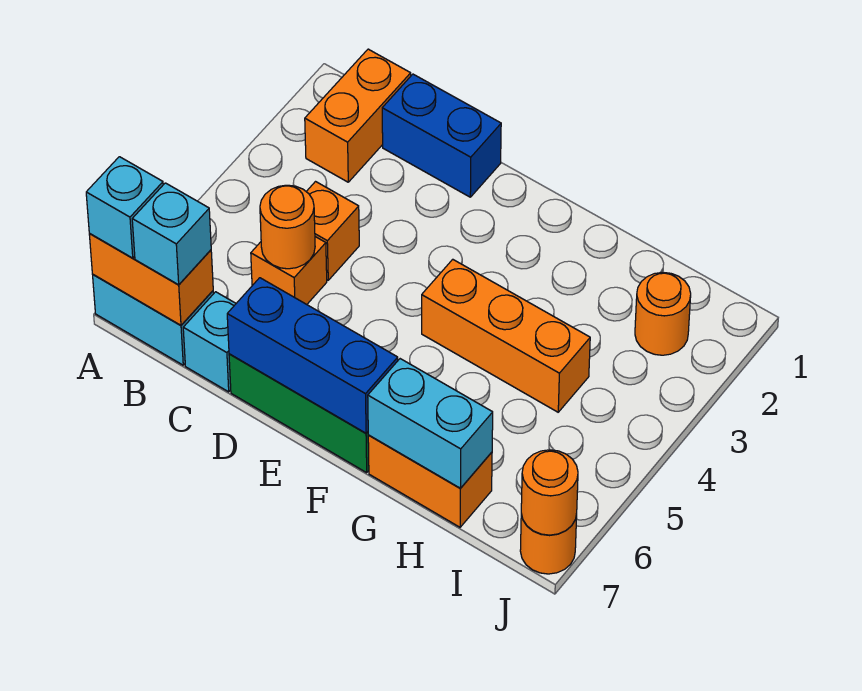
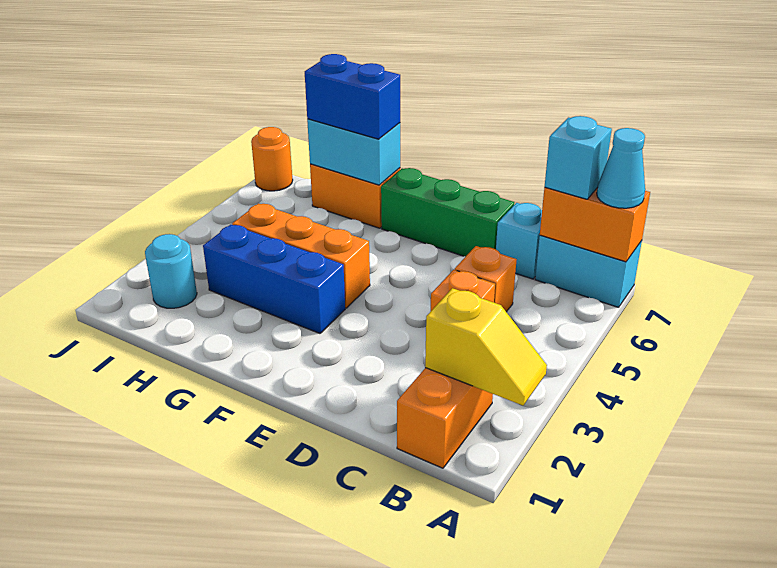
none -> yellow 1x2 slope [425,288,547,405]
cyan 1x1 brick [86,157,163,258] -> cyan 1x1 cone [597,128,645,208]
blue 1x2 brick [382,74,501,197] -> blue 1x2 brick moved to [305,54,400,139]
orange 1x1 round brick [260,185,315,269] -> none
blue 1x3 brick [227,278,398,433] -> blue 1x3 brick moved to [203,225,345,333]
orange 1x1 round brick [635,272,691,355] -> cyan 1x1 round brick [145,234,197,308]
orange 1x1 round brick [521,450,578,535] -> none

